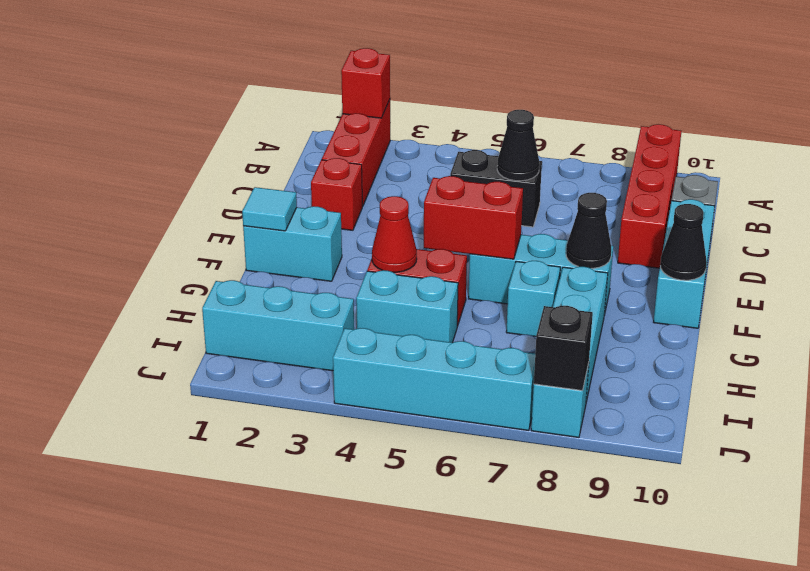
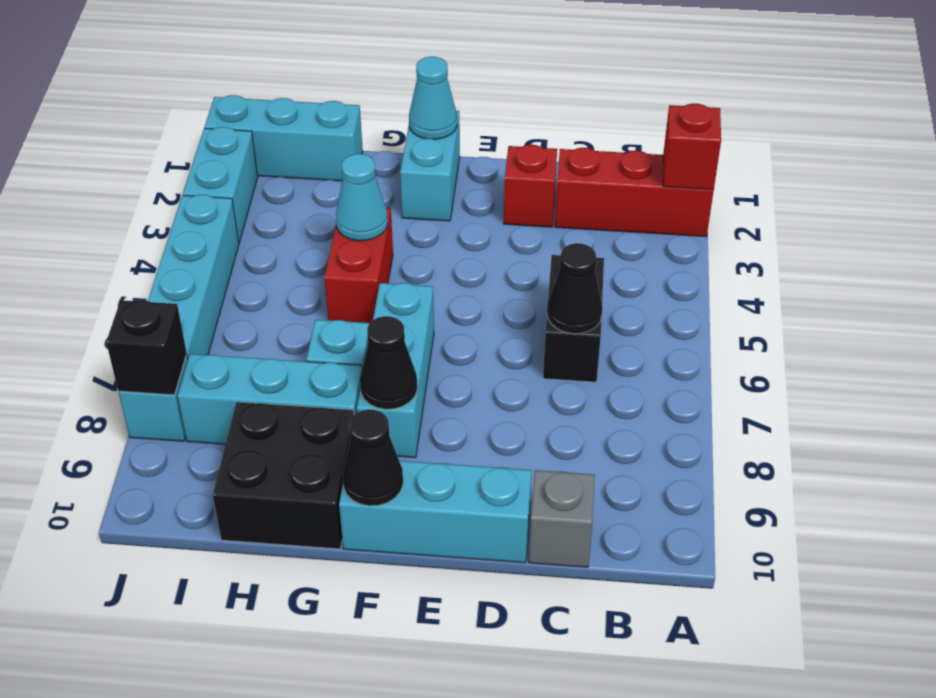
red 1x4 brick [618,124,681,268] -> none
cyan 1x1 tile [242,187,297,231] -> cyan 1x1 cone [409,57,457,139]
red 1x2 brick [424,176,523,259] -> none
red 1x1 cone [372,196,417,272] -> cyan 1x1 cone [336,154,388,241]
none -> black 2x2 brick [213,402,354,549]
cyan 1x2 brick [356,270,458,343] -> cyan 1x2 brick moved to [183,127,258,242]
cyan 1x3 brick [202,280,354,371] -> cyan 1x3 brick turned to [205,95,363,181]

